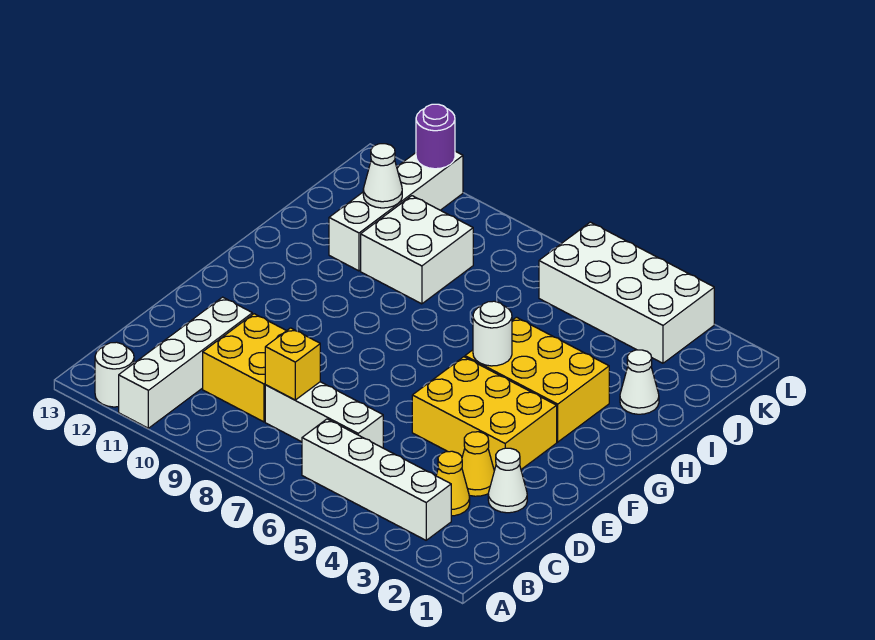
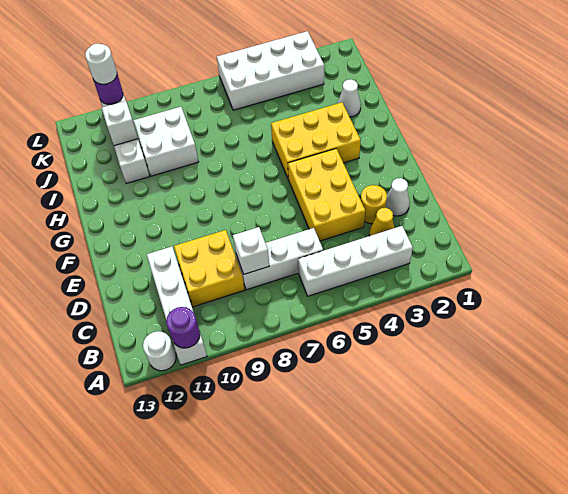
none -> purple 1x1 round brick [166,307,200,348]
yellow 1x1 brick [265,328,320,400] -> white 1x1 brick [233,227,269,274]
yellow 1x1 cone [462,432,494,496] -> yellow 1x1 round brick [361,185,387,224]
yellow 2x3 brick [412,357,557,470] -> yellow 2x3 brick turned to [288,149,365,241]
white 1x1 round brick [473,301,512,366] -> white 1x1 round brick moved to [85,44,117,84]
white 1x1 cone [363,144,402,208] -> white 1x1 brick [102,101,138,146]

